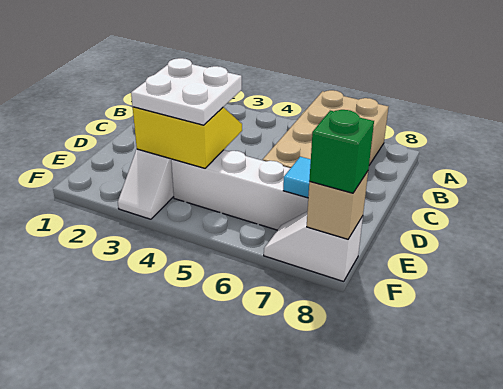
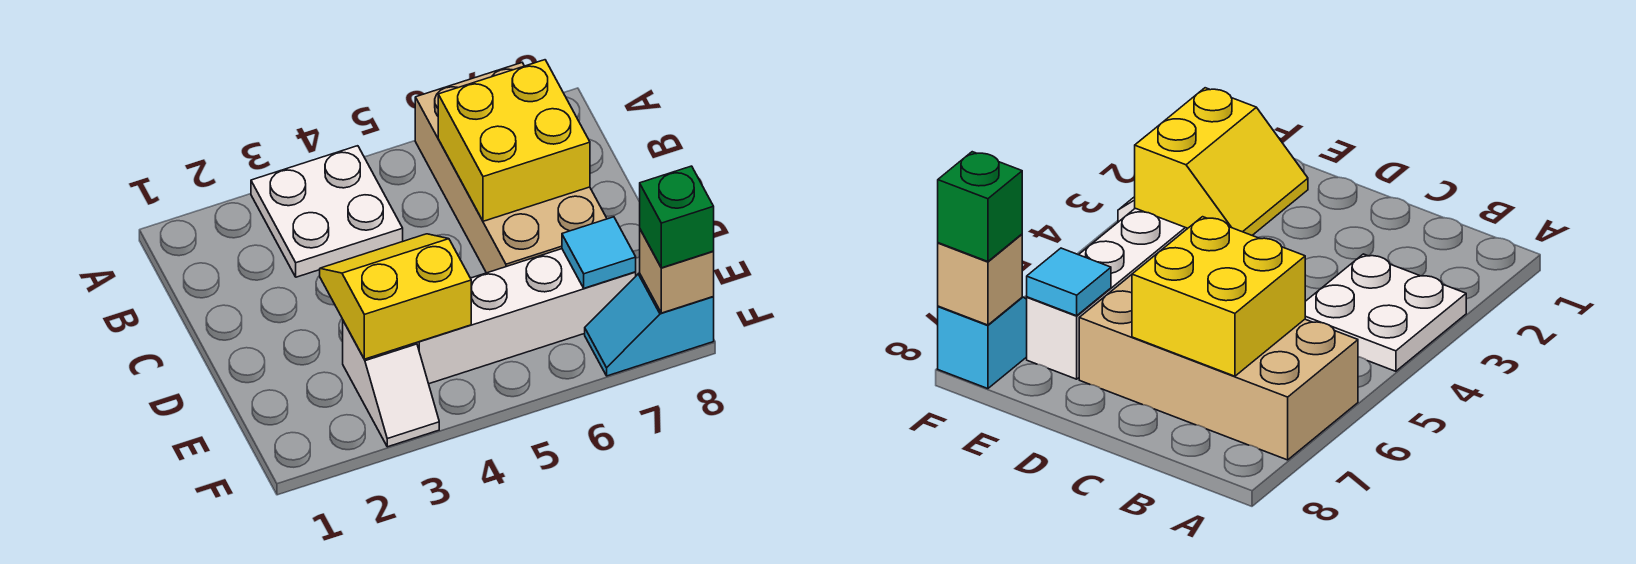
none -> yellow 2x2 brick [438,60,590,221]
white 2x2 plate [131,58,242,125] -> white 2x2 plate moved to [251,146,403,277]
white 1x2 slope [264,212,363,281] -> cyan 1x2 slope [585,273,714,376]

